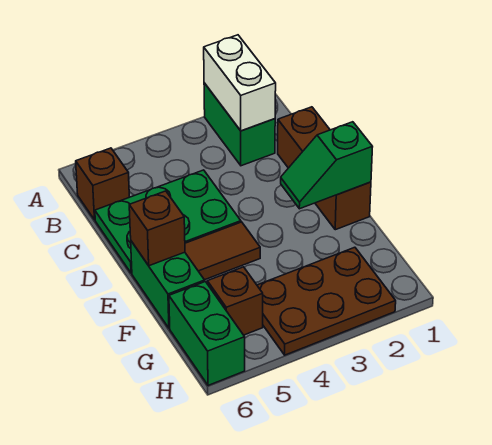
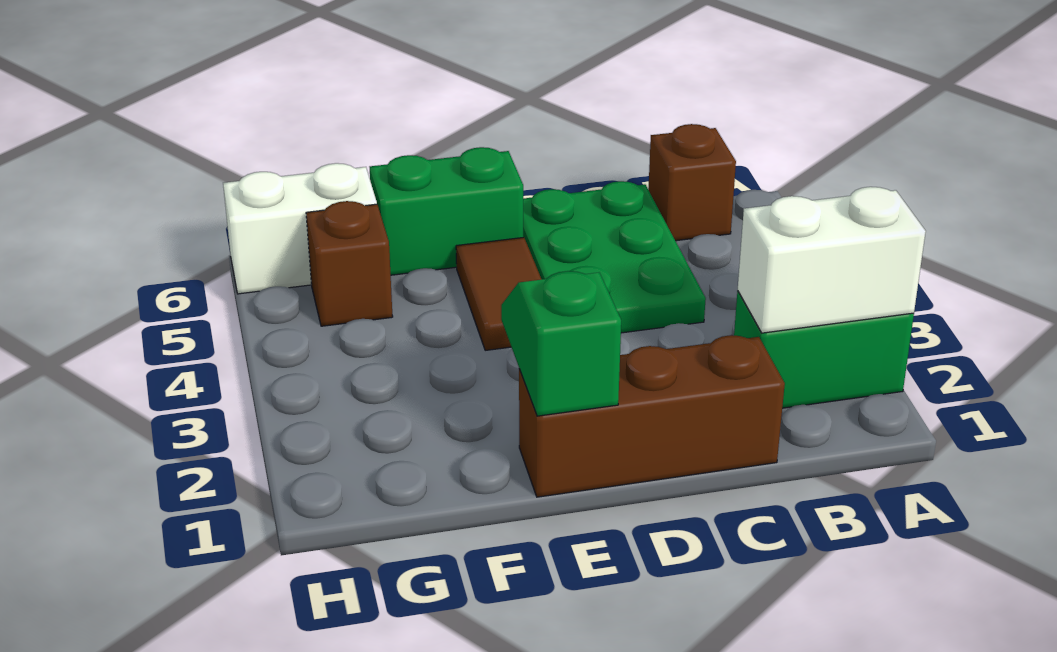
brown 1x1 brick [129,191,185,266] -> none
brown 2x3 plate [257,247,396,355] -> none
green 1x2 brick [169,282,245,385] -> white 1x2 brick [223,163,377,294]

